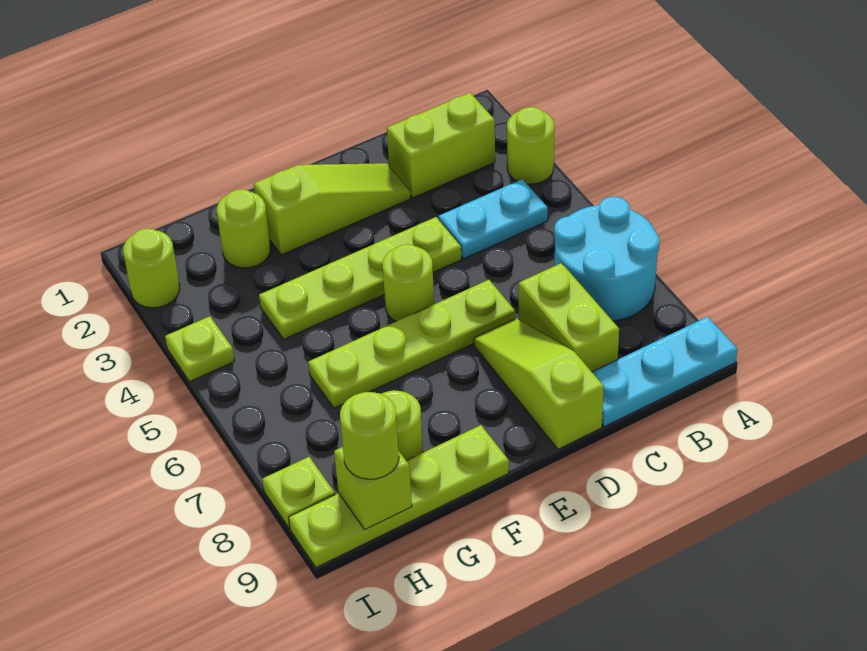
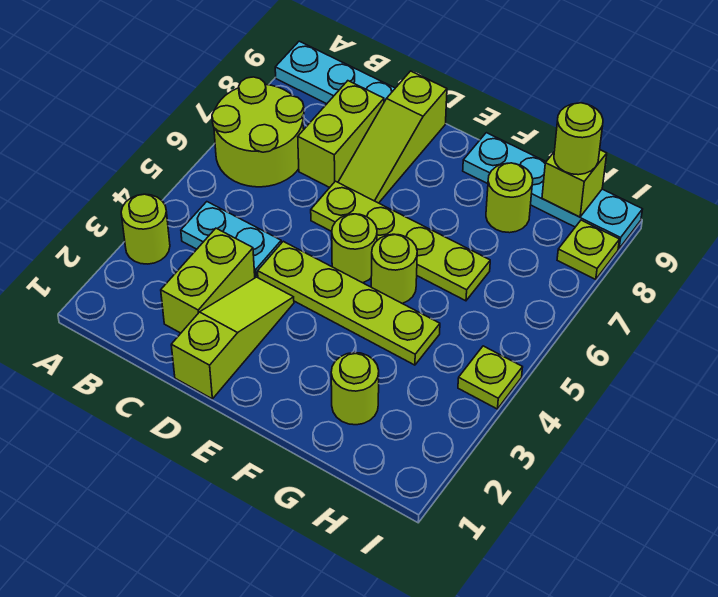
cyan 2x2 round brick [554,197,659,321] -> lime 2x2 round brick [212,77,304,187]
lime 1x2 brick [387,93,495,198] -> lime 1x2 brick turned to [161,228,255,333]
lime 1x3 slope [254,163,411,255] -> lime 1x3 slope turned to [171,277,294,399]
lime 1x4 plate [289,425,509,567] -> cyan 1x4 plate [463,133,643,249]
lime 1x1 round brick [123,229,180,308] -> lime 1x1 round brick moved to [371,234,417,304]

